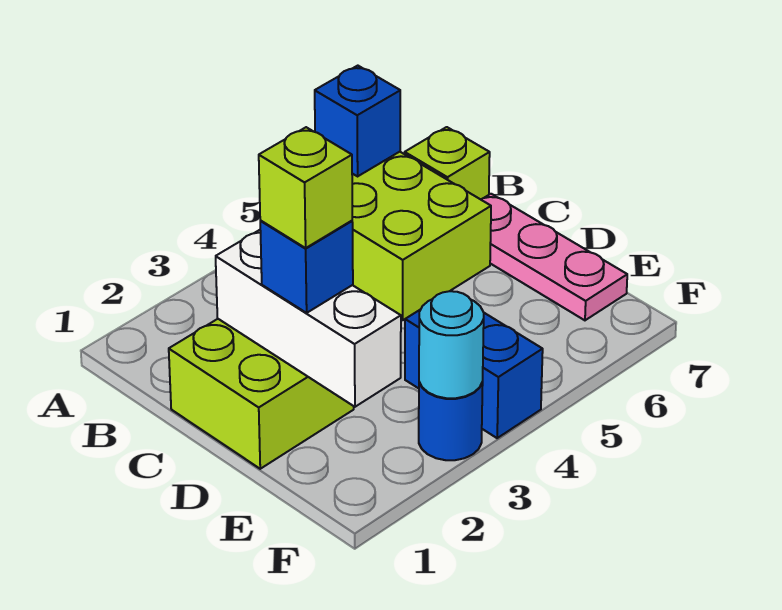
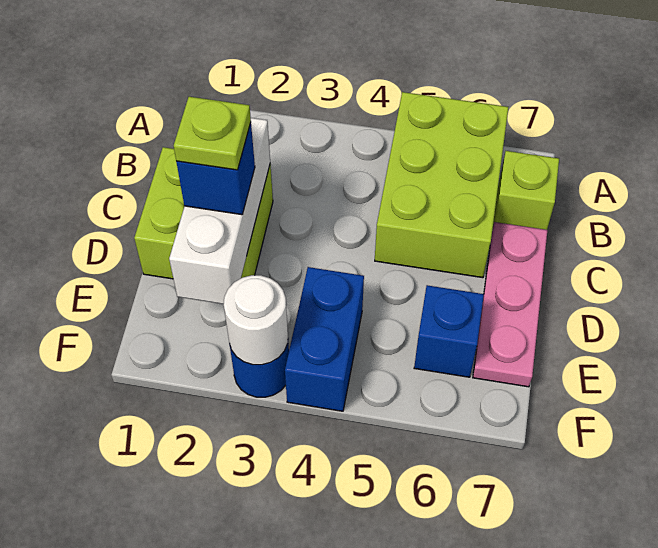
blue 1x1 brick [315,66,400,176] -> blue 1x1 brick moved to [414,285,484,377]
lime 1x1 brick [259,127,352,248] -> lime 1x1 plate [174,97,251,170]
cyan 1x1 round brick [419,291,484,398] -> white 1x1 round brick [224,275,288,365]

